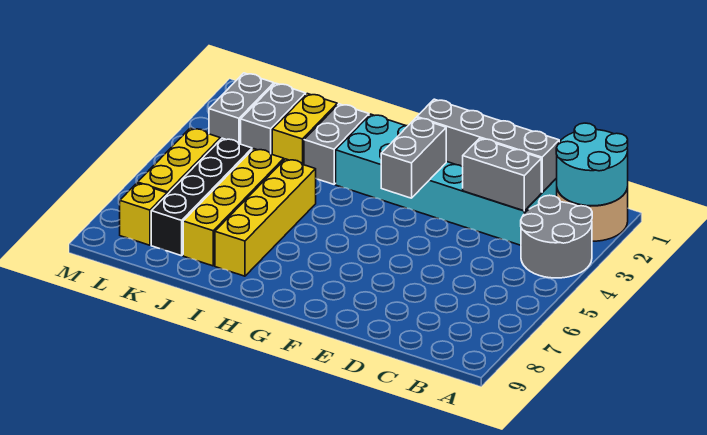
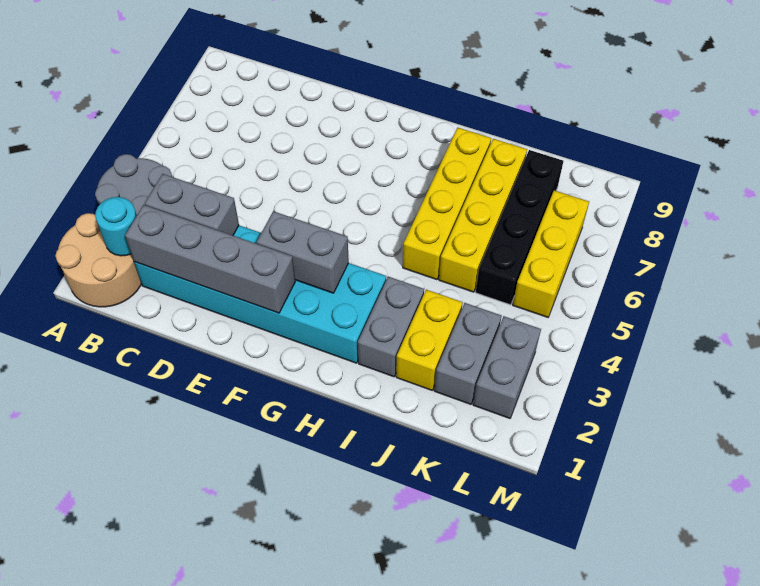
cyan 2x2 round brick [556,123,628,206] -> cyan 1x1 round brick [95,197,137,256]
grey 1x2 brick [381,118,446,198] -> grey 1x2 brick turned to [257,211,349,293]
yellow 1x1 brick [120,183,167,245] -> none

